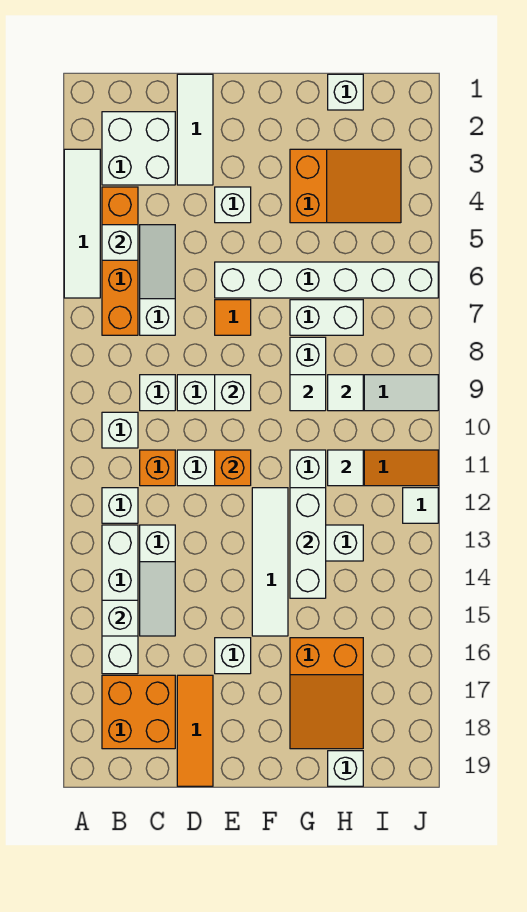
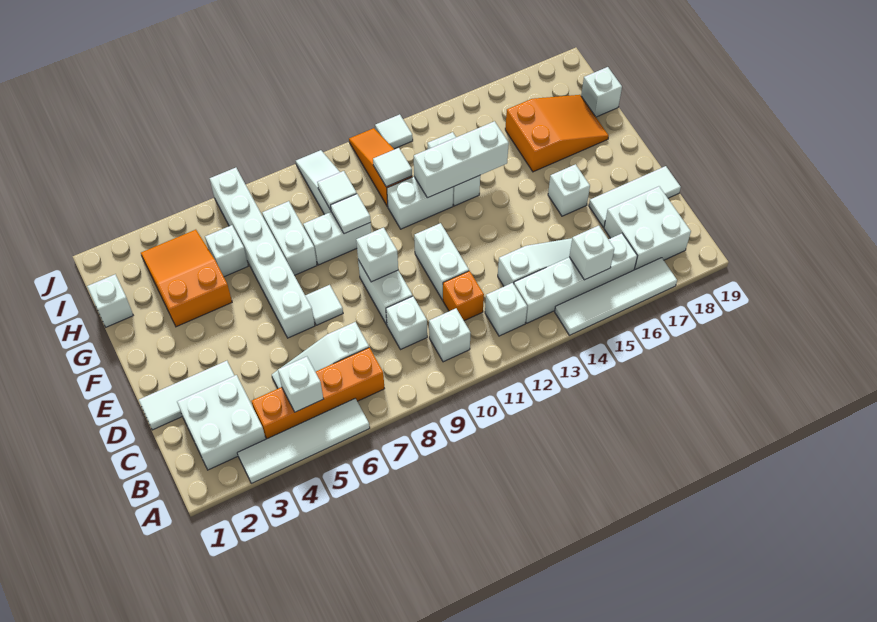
orange 2x2 brick [102,675,175,749] -> white 2x2 brick [604,186,691,270]
orange 1x3 tile [177,675,213,786] -> white 1x3 tile [589,166,681,227]
white 1x1 brick [215,187,251,223] -> white 1x1 brick moved to [205,225,248,277]
orange 1x1 tile [215,300,251,335] -> white 1x1 tile [305,285,343,325]
orange 1x1 brick [215,450,251,486] -> none
white 1x4 tile [252,488,288,636] -> white 1x4 tile moved to [555,258,677,335]

